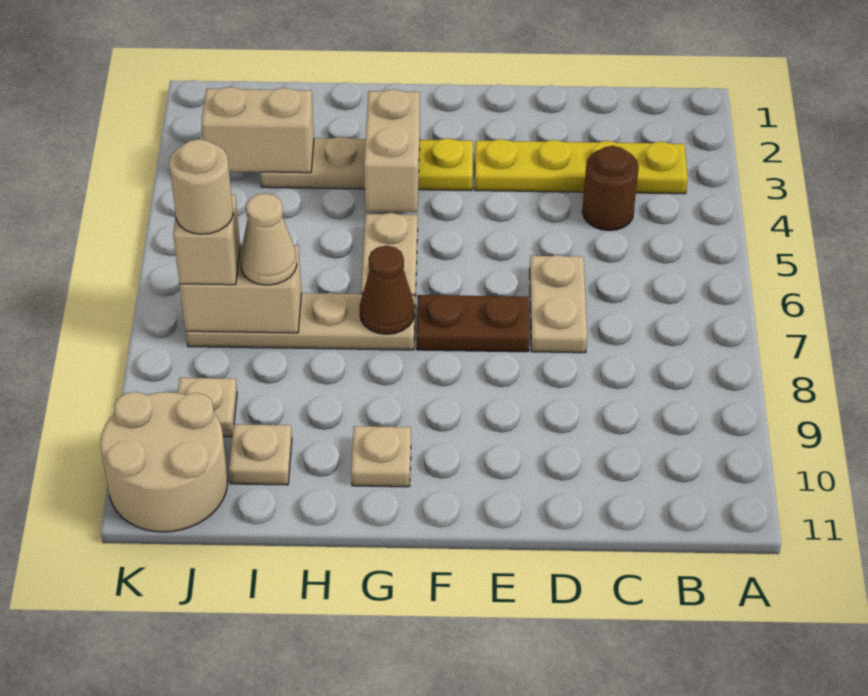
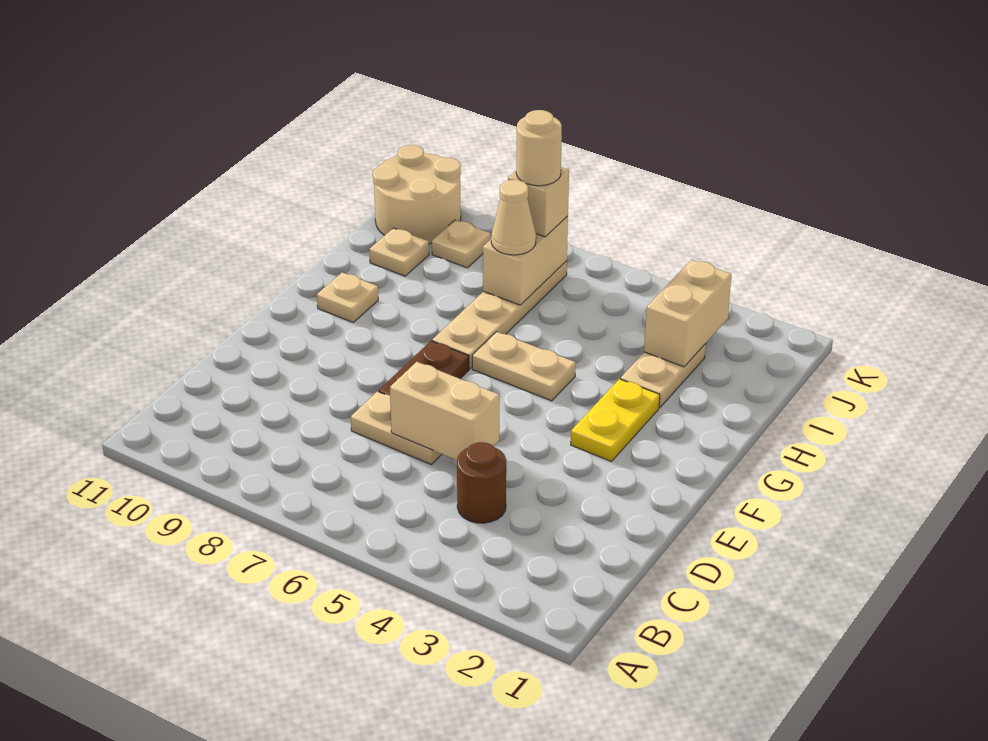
yellow 1x4 plate [475,139,688,194] -> none
tan 1x2 brick [364,89,420,212] -> tan 1x2 brick moved to [390,362,499,460]
brown 1x1 cone [360,246,414,334] -> none

